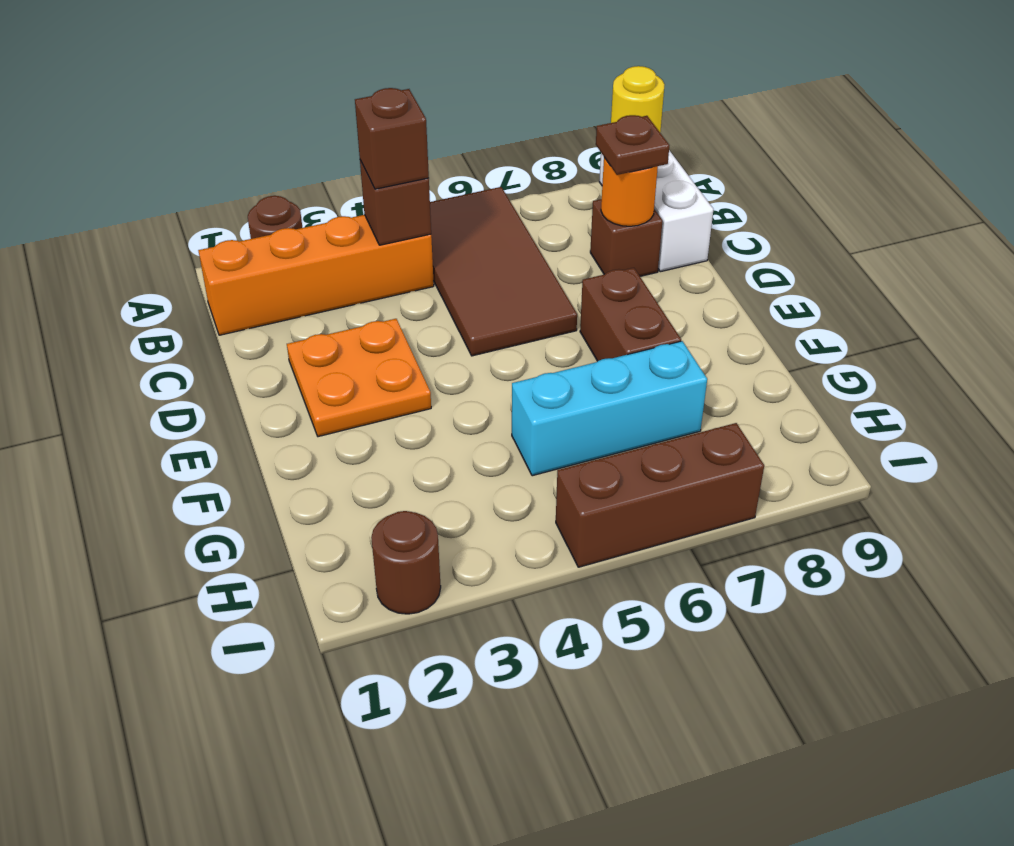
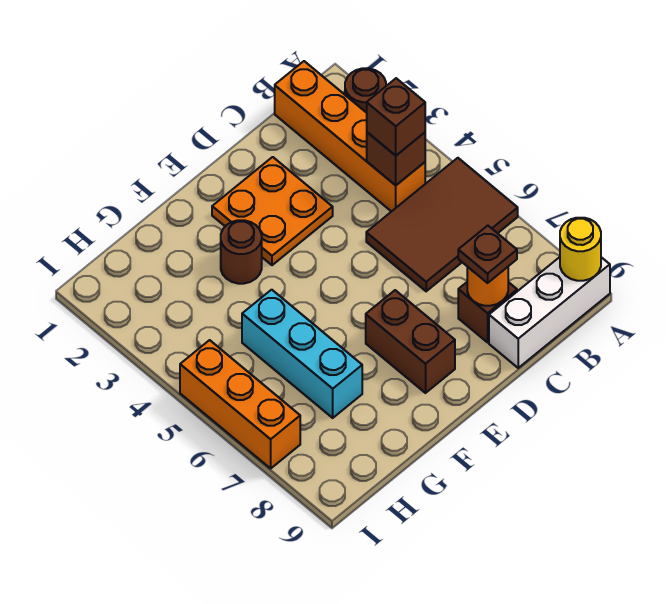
brown 2x4 tile [430,187,577,356] -> brown 2x3 tile [366,158,518,291]
brown 1x2 brick [580,268,681,361] -> brown 1x2 brick turned to [366,290,455,393]
brown 1x1 round brick [371,511,441,614] -> brown 1x1 round brick moved to [221,220,262,284]
brown 1x3 brick [556,423,764,567] -> orange 1x3 brick [180,340,300,468]

